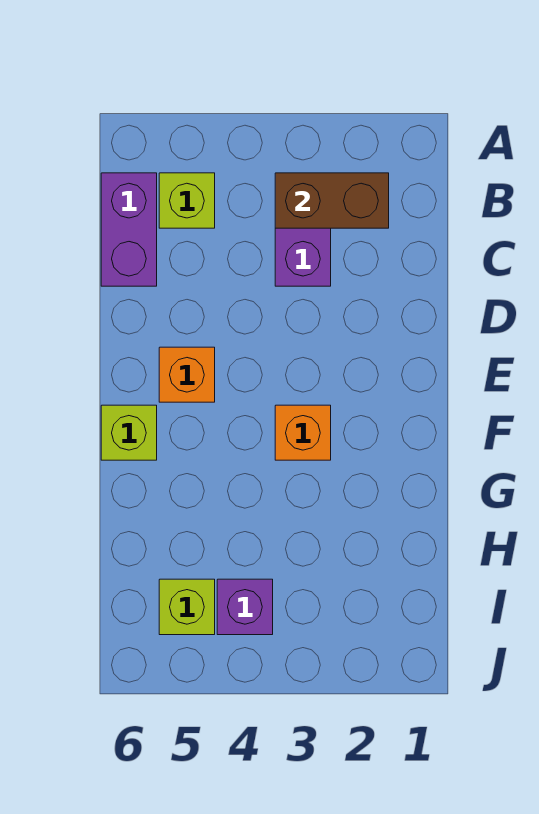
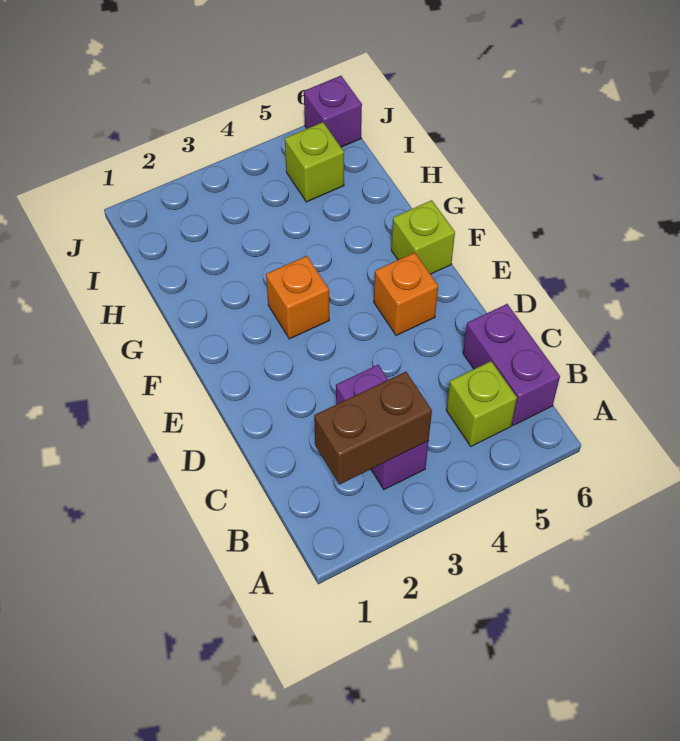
purple 1x1 brick [217,579,273,635] -> purple 1x1 brick moved to [304,76,362,147]

